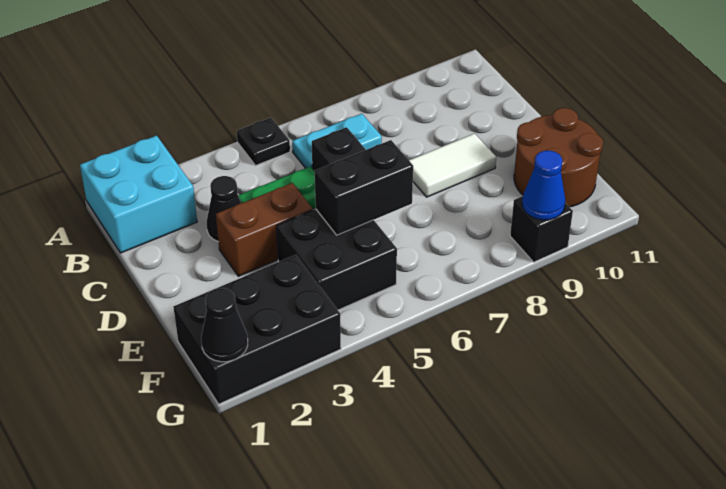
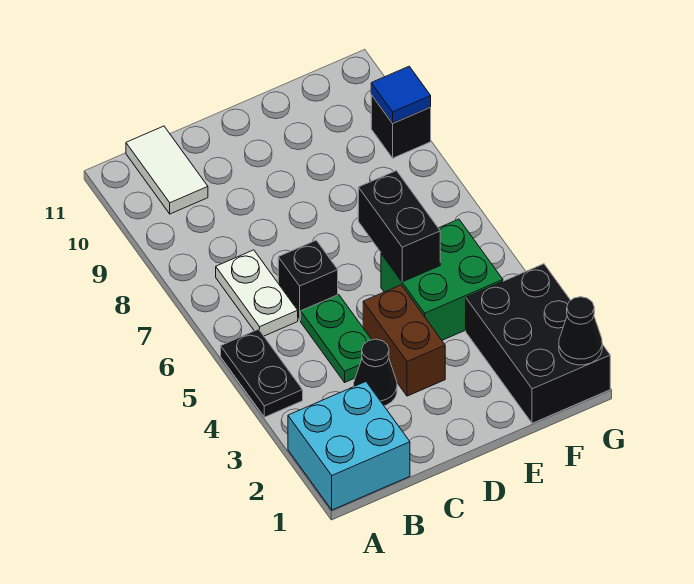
black 1x1 plate [237,118,290,166] -> black 1x2 plate [221,329,303,417]
cyan 1x2 plate [292,114,382,168] -> white 1x2 plate [216,250,298,336]
white 1x2 tile [409,134,496,197] -> white 1x2 tile moved to [126,126,208,214]
black 2x2 brick [276,209,397,310] -> green 2x2 brick [381,219,503,340]
brown 2x2 round brick [514,108,603,207] -> none
blue 1x1 cone [522,151,565,220] -> blue 1x1 tile [371,66,431,123]

